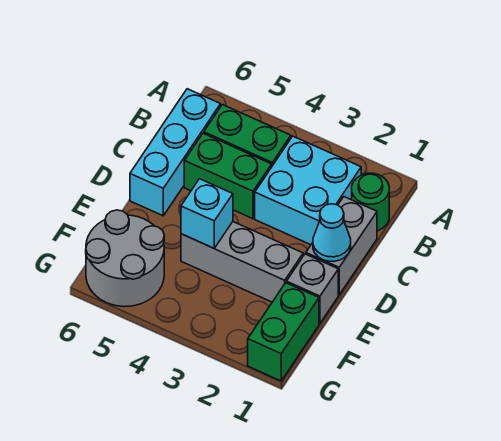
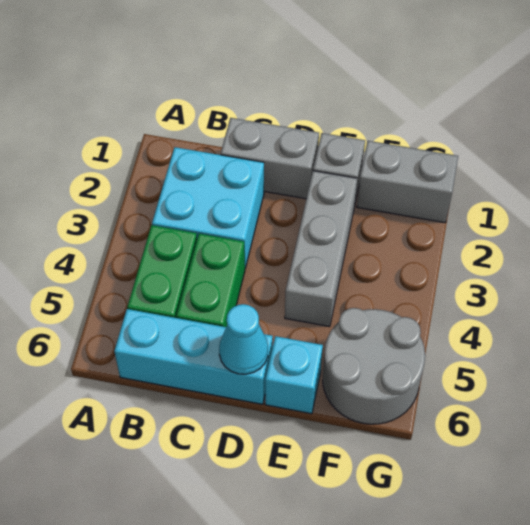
green 1x1 round brick [352,173,389,231] -> none
cyan 1x1 cone [313,204,351,261] -> cyan 1x1 cone moved to [219,304,268,374]
cyan 1x1 brick [181,179,233,248] -> cyan 1x1 brick moved to [265,336,323,414]
green 1x2 brick [248,283,319,381] -> grey 1x2 brick [357,141,458,223]

